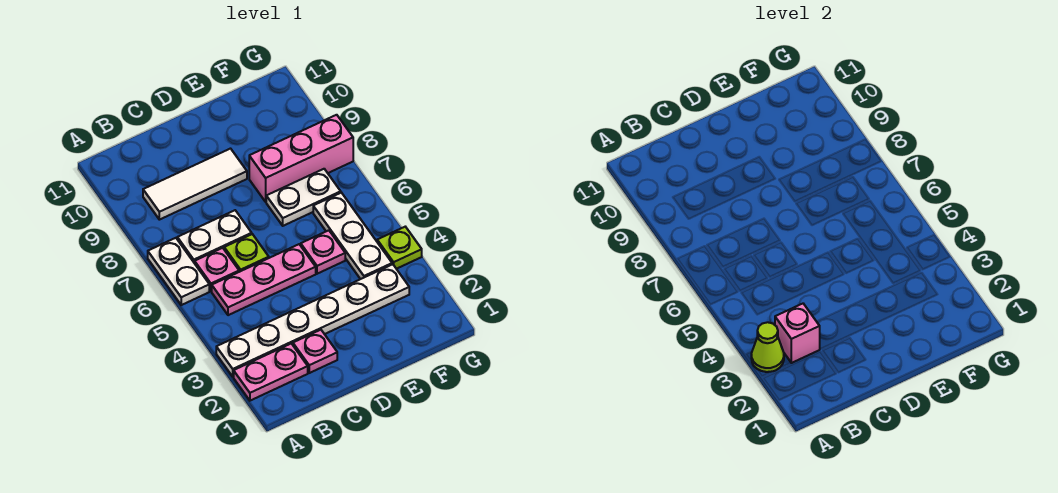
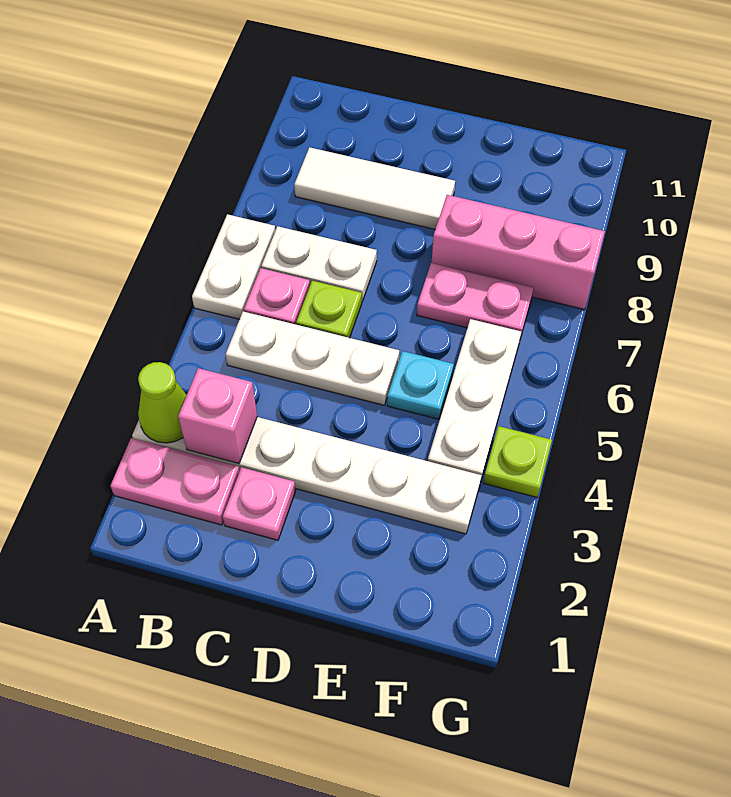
pink 1x3 plate [212,244,316,315] -> white 1x3 plate [226,312,399,405]
pink 1x1 plate [301,230,345,274] -> cyan 1x1 plate [387,351,454,419]
white 1x2 plate [266,169,341,226] -> pink 1x2 plate [417,263,534,338]

